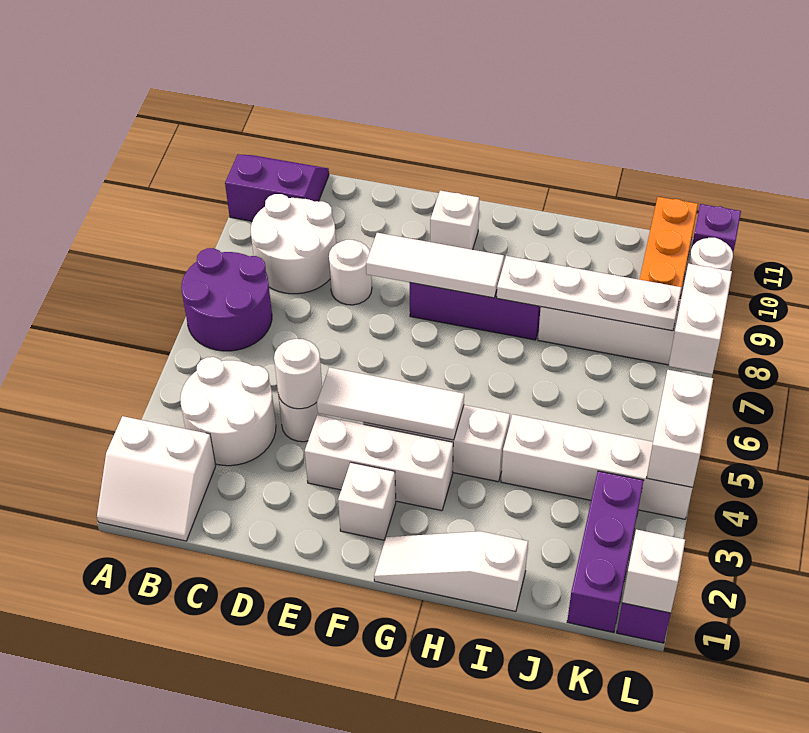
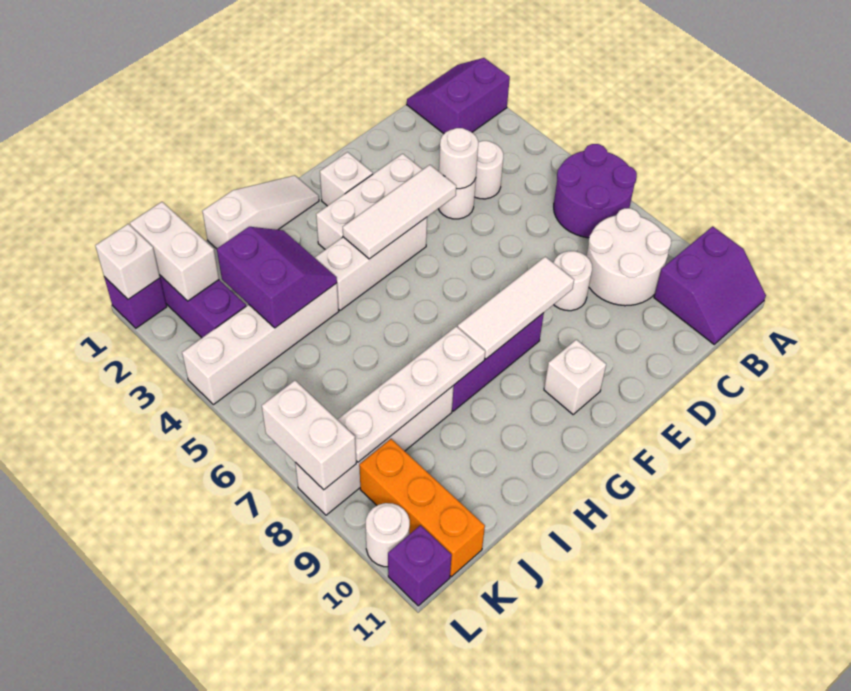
white 2x2 slope [97,416,216,541] -> purple 2x2 slope [407,58,510,134]
white 2x2 round brick [180,357,276,466] -> white 1x1 round brick [474,141,503,199]
none -> purple 2x2 slope [217,227,337,328]
white 1x2 brick [647,370,713,488] -> white 1x2 brick moved to [130,202,219,301]

